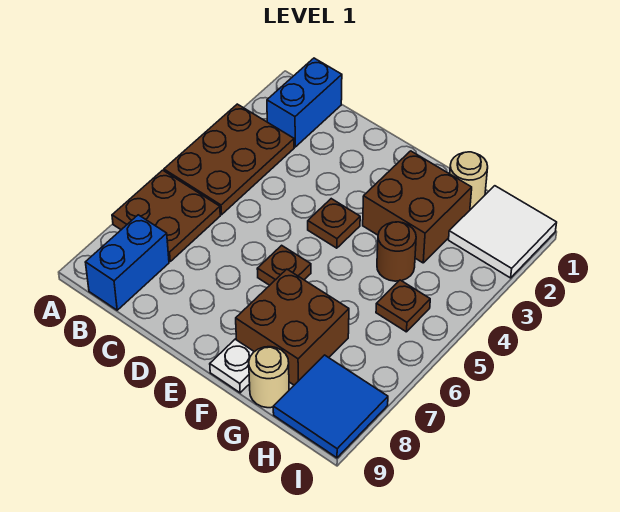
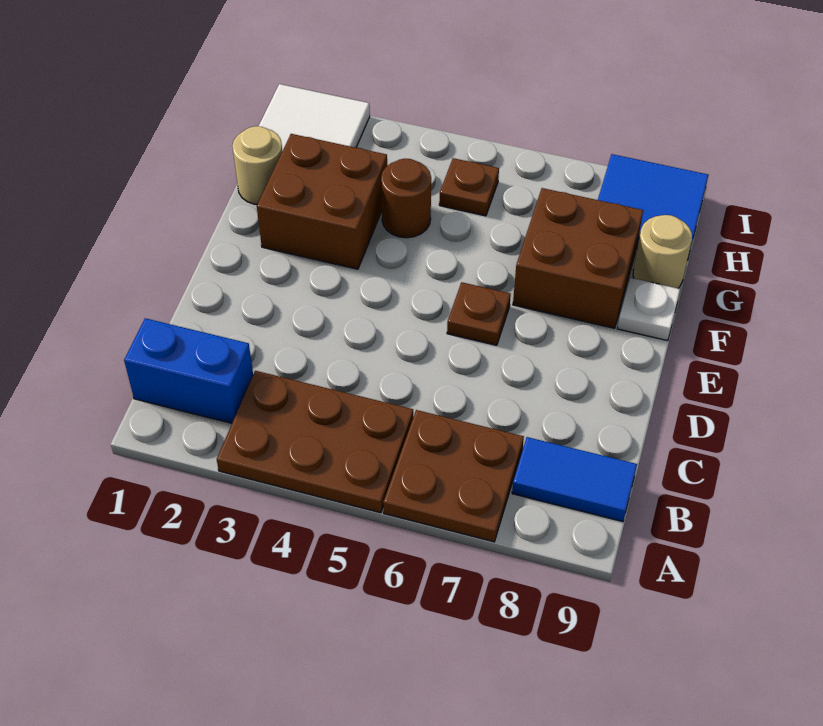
blue 1x2 brick [85,215,169,310] -> blue 1x2 tile [512,437,637,522]
brown 1x1 plate [308,199,360,248] -> none

